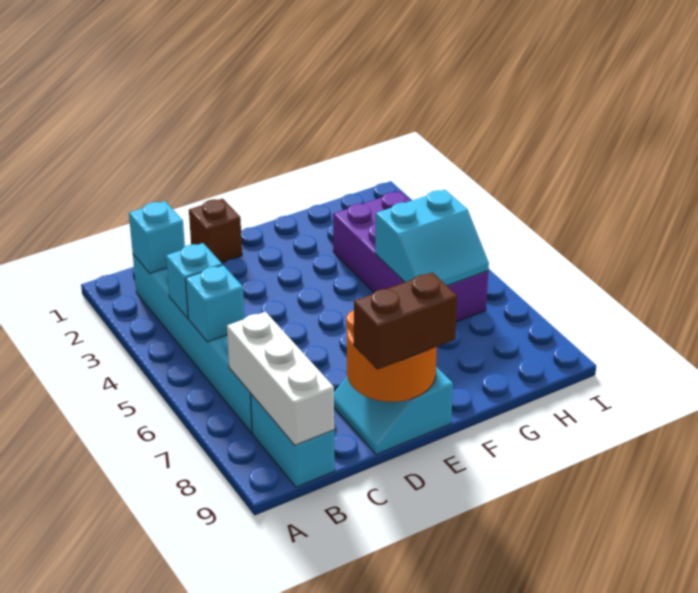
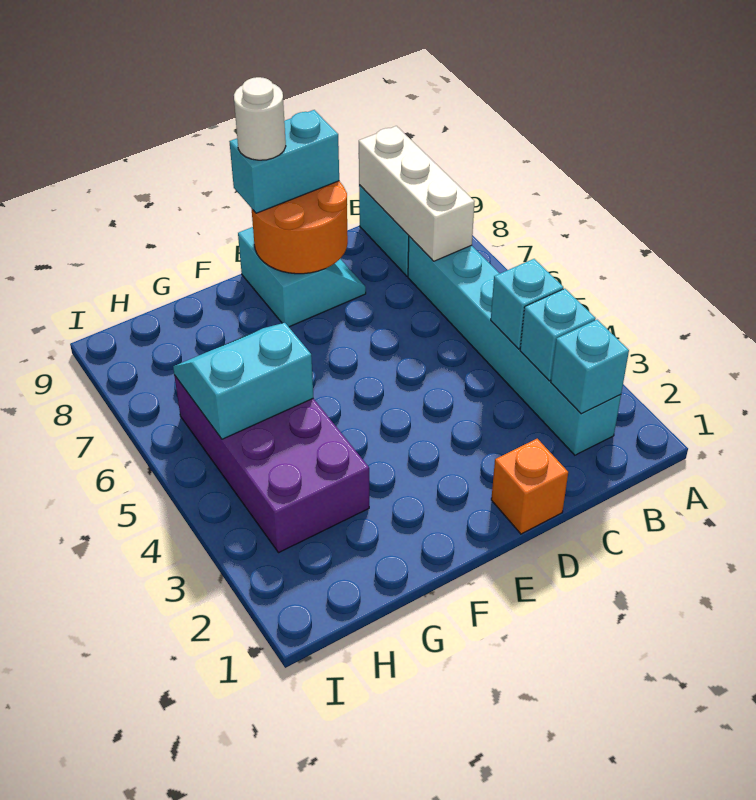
cyan 1x1 brick [186,265,244,342] -> cyan 1x1 brick moved to [520,289,596,381]
brown 1x1 brick [189,199,242,263] -> orange 1x1 brick [491,439,568,534]
brown 1x2 brick [354,272,457,370] -> cyan 1x2 brick [229,110,339,213]
none -> white 1x1 round brick [234,77,286,160]

